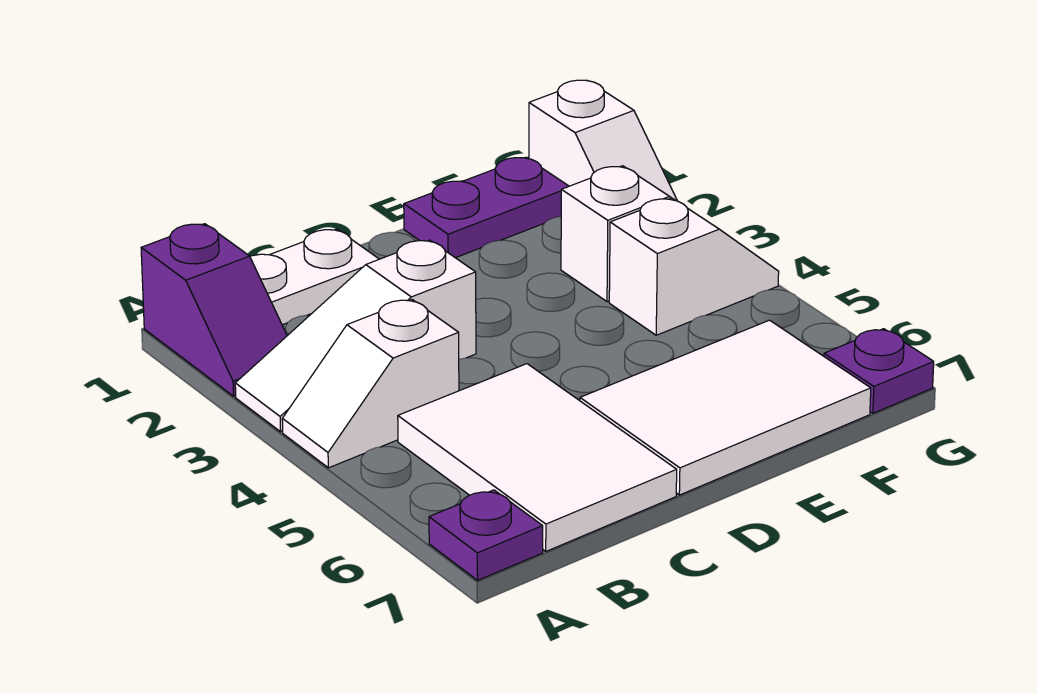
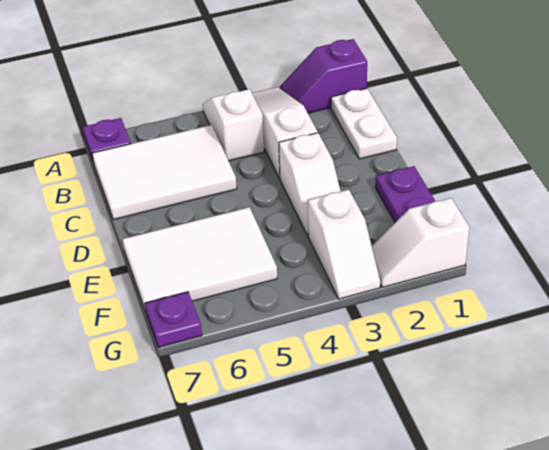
white 2x3 tile [580,320,871,495] -> white 2x3 tile turned to [122,207,277,311]
white 1x2 slope [609,198,779,335] -> white 1x2 slope moved to [279,133,341,236]

